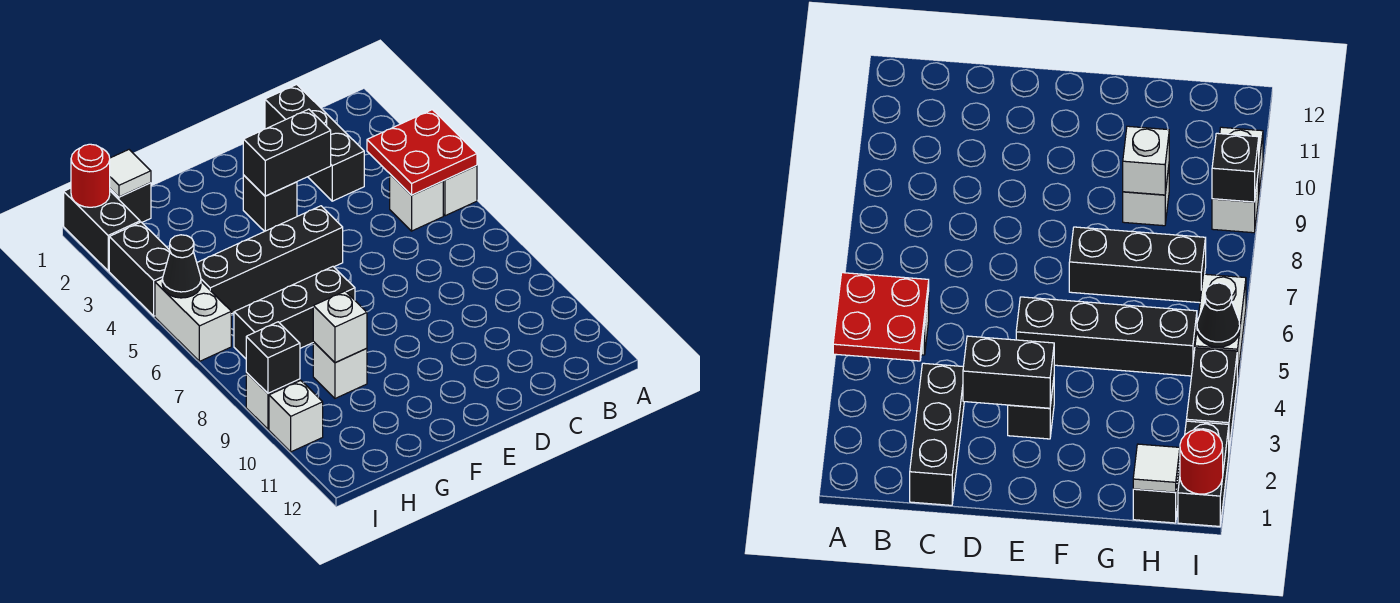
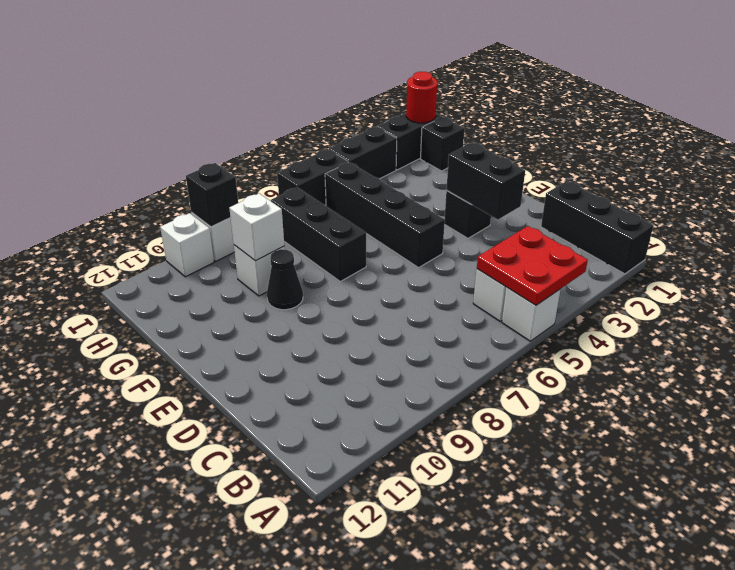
black 1x3 brick [265,85,364,201] -> black 1x3 brick turned to [541,181,653,274]
white 1x1 tile [110,150,151,197] -> none
white 1x2 brick [155,279,231,361] -> black 1x2 brick [277,149,348,205]
black 1x1 cone [162,235,201,298] -> black 1x1 cone moved to [267,249,303,310]

